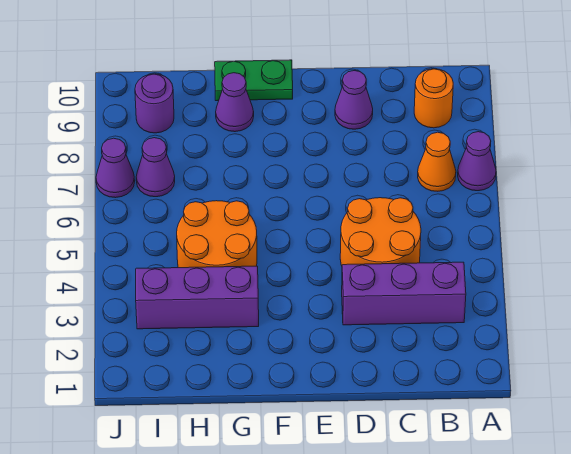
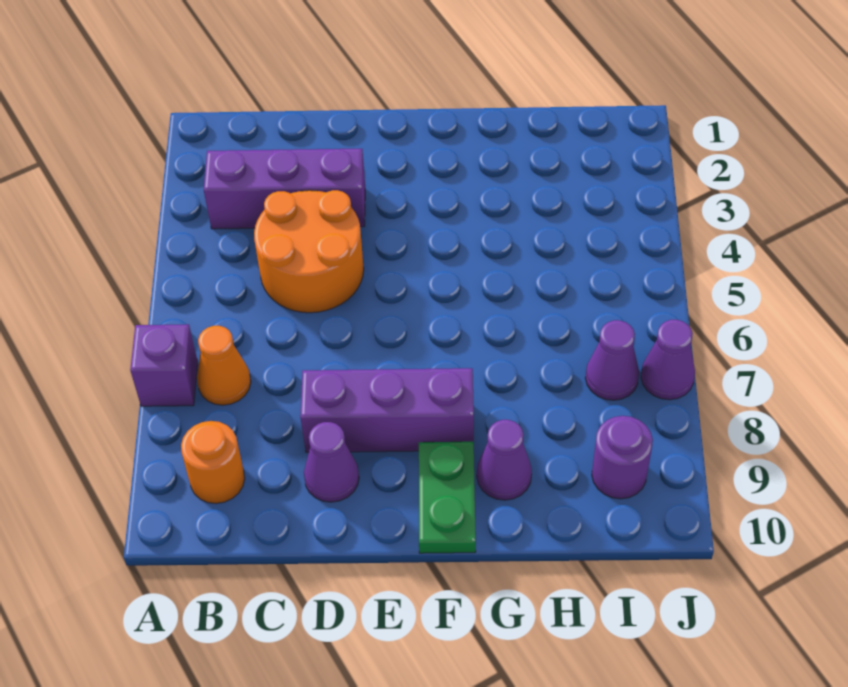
purple 1x1 cone [458,132,496,191] -> purple 1x1 brick [130,324,198,406]
green 1x2 plate [215,60,293,101] -> green 1x2 plate turned to [419,442,476,553]
purple 1x3 brick [136,266,259,329] -> purple 1x3 brick moved to [300,368,474,452]
orange 2x2 round brick [177,201,257,268] -> none

